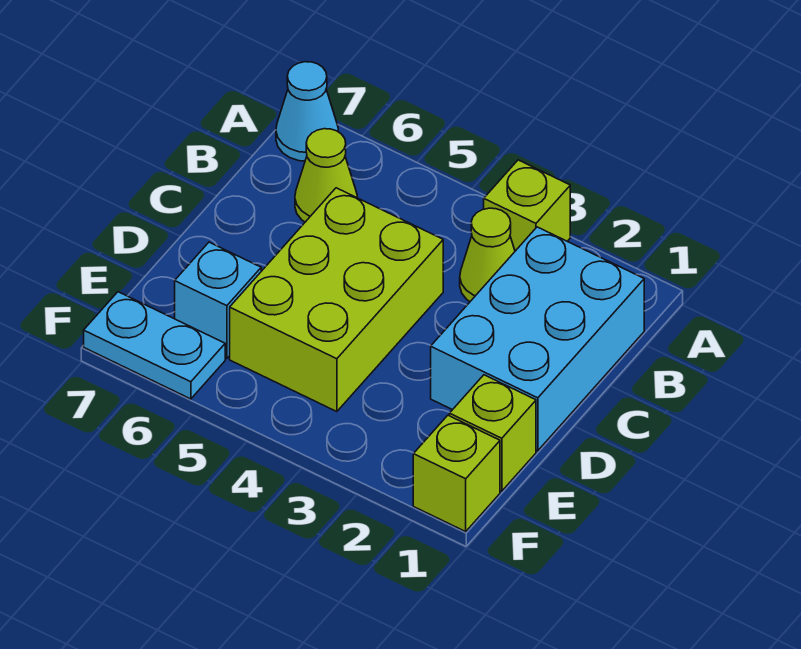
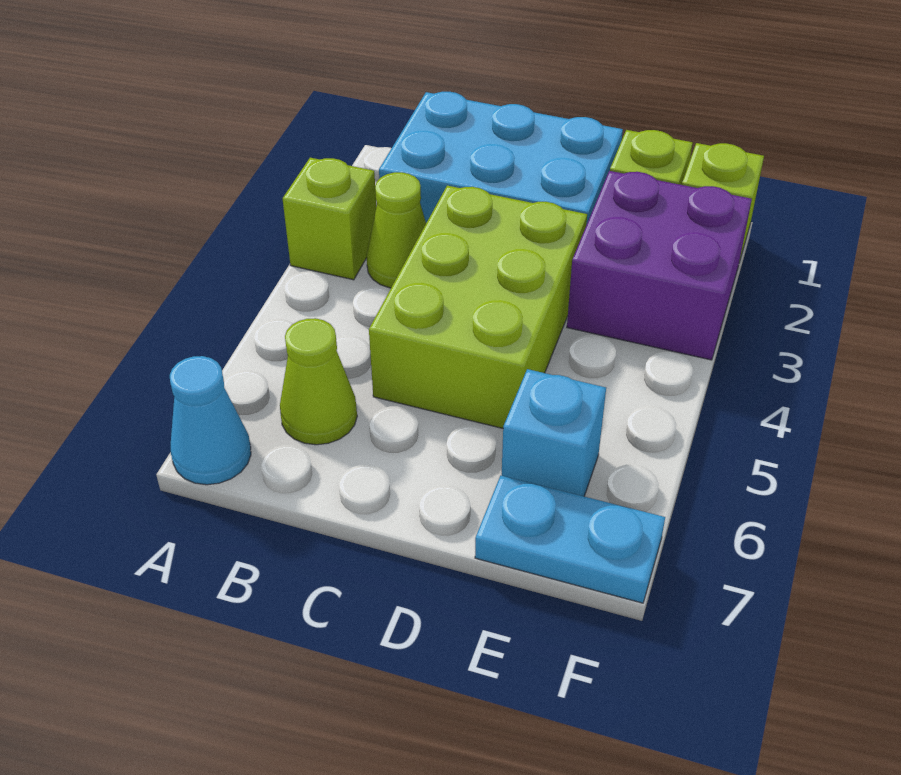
lime 2x3 brick [230,188,443,412] -> lime 2x3 brick turned to [369,186,587,428]
none -> purple 2x2 brick [567,171,752,360]
cyan 1x2 plate [84,292,225,399] -> cyan 1x2 plate turned to [475,476,665,603]

